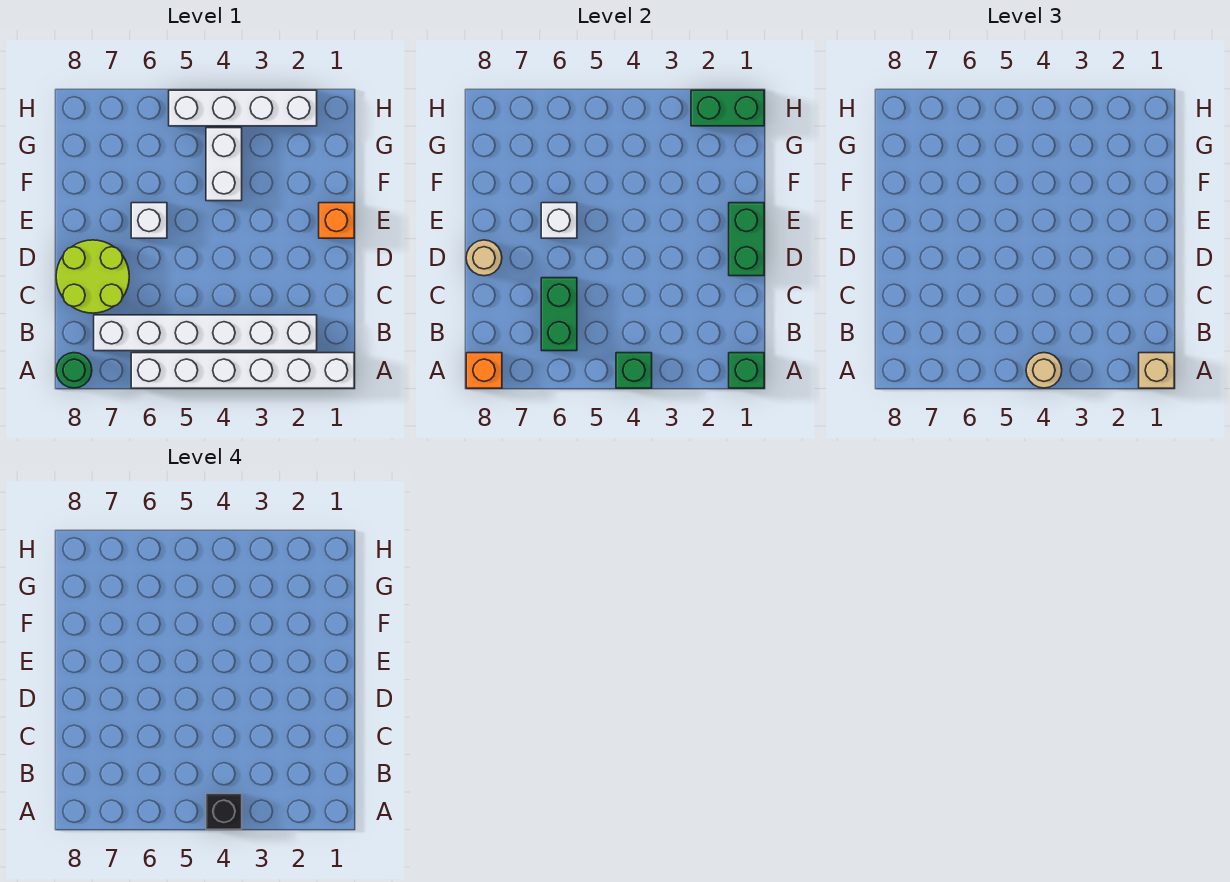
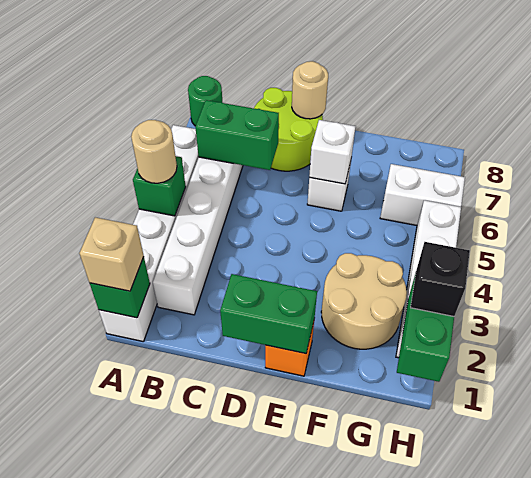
black 1x1 brick [206,794,242,829] -> black 1x1 brick moved to [410,242,470,316]
orange 1x1 brick [466,353,502,388] -> none
none -> tan 2x2 round brick [321,253,407,349]
white 1x2 brick [206,128,242,201] -> white 1x2 brick moved to [380,164,465,225]

